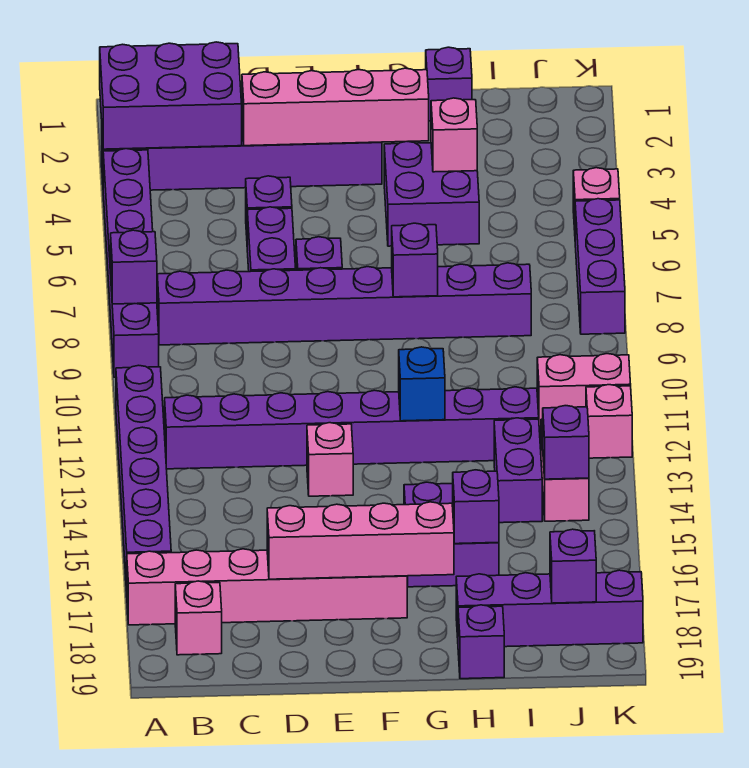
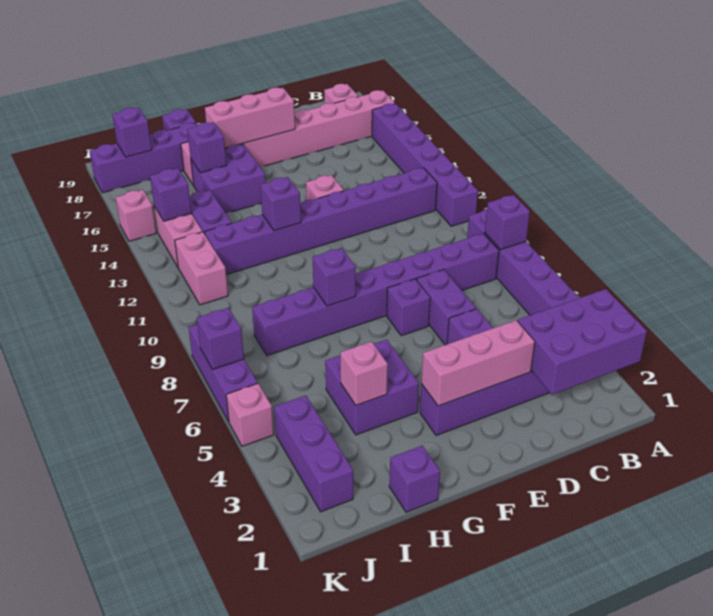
pink 1x6 brick [127,549,407,625] -> pink 1x8 brick [181,90,395,185]
pink 1x4 brick [242,68,429,146] -> pink 1x3 brick [421,320,535,406]
pink 1x4 brick [267,502,454,579] -> pink 1x3 brick [205,87,295,148]
blue 1x1 brick [399,347,445,421] -> purple 1x1 brick [260,177,301,231]
none -> purple 1x3 brick [274,395,353,512]
pink 1x2 brick [537,354,631,429] -> pink 1x2 brick turned to [175,232,228,305]
none -> purple 1x1 brick [197,308,244,369]
pink 1x1 brick [586,385,632,458] -> pink 1x1 brick moved to [116,190,156,241]

